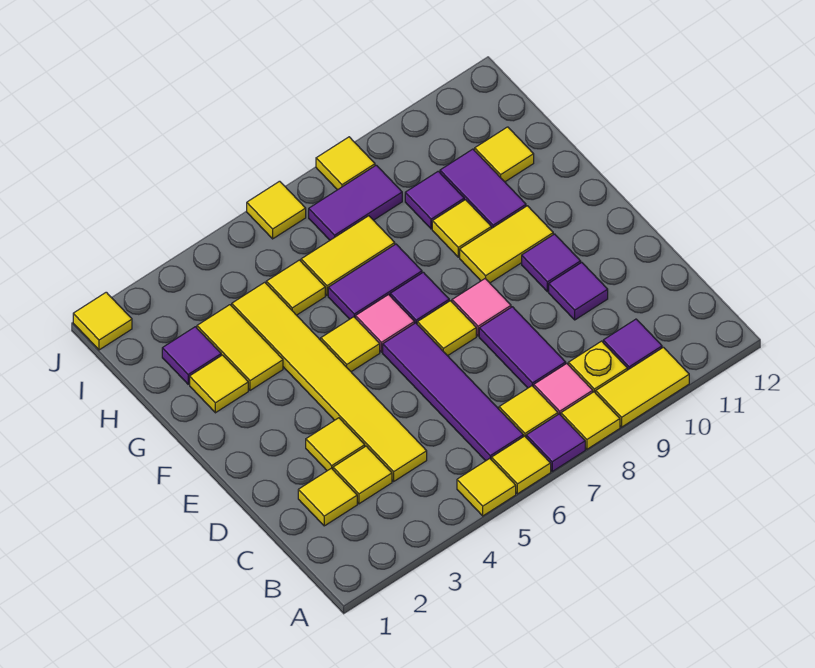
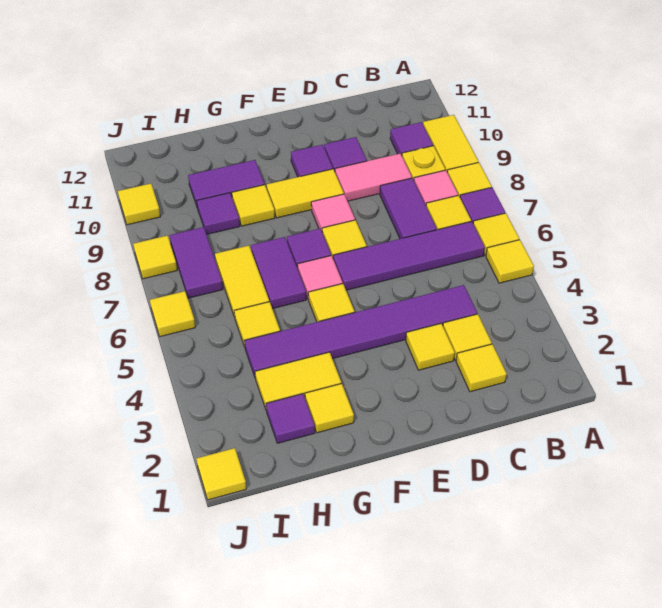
yellow 1x6 tile [232,282,427,481] -> purple 1x6 tile [245,285,477,379]
purple 1x2 tile [479,307,566,388] -> purple 1x2 tile turned to [380,178,437,239]
none -> pink 1x2 tile [335,154,412,201]
yellow 1x2 tile [460,206,553,283] -> yellow 1x2 tile turned to [267,169,344,218]
yellow 1x1 tile [475,127,534,182] -> yellow 1x1 tile moved to [118,184,160,225]

